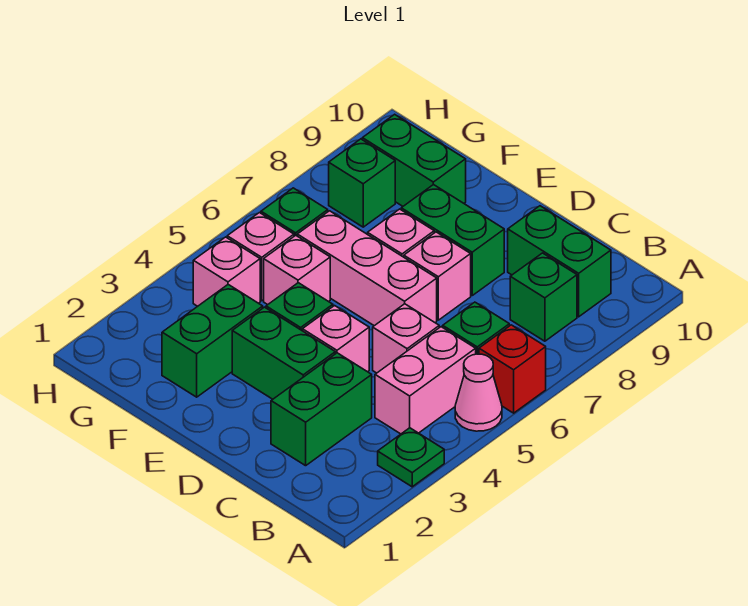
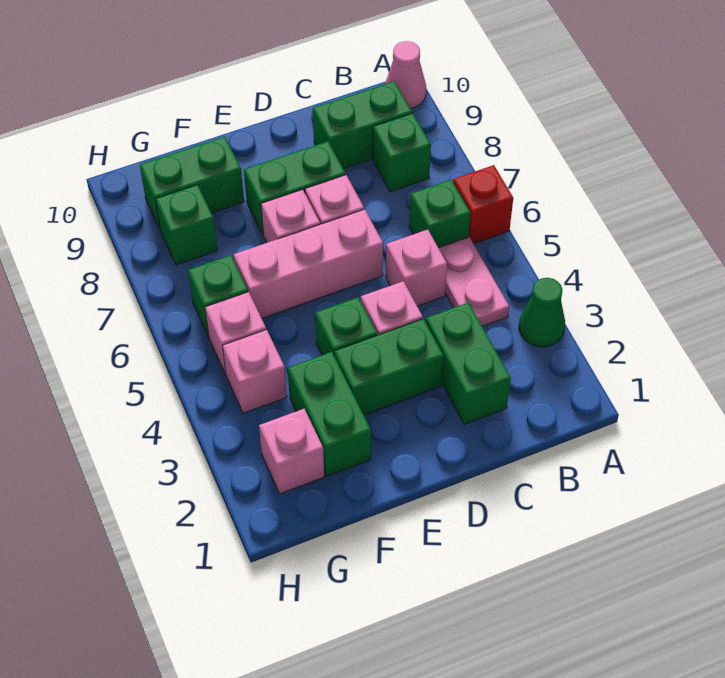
green 1x1 plate [378,428,444,487] -> green 1x1 cone [519,278,565,347]
pink 1x1 cone [455,354,502,431] -> pink 1x1 cone moved to [385,41,426,108]
pink 1x2 brick [375,327,476,434] -> pink 1x2 plate [439,237,509,326]
pink 1x1 brick [264,235,330,305] -> pink 1x1 brick moved to [259,409,324,494]

